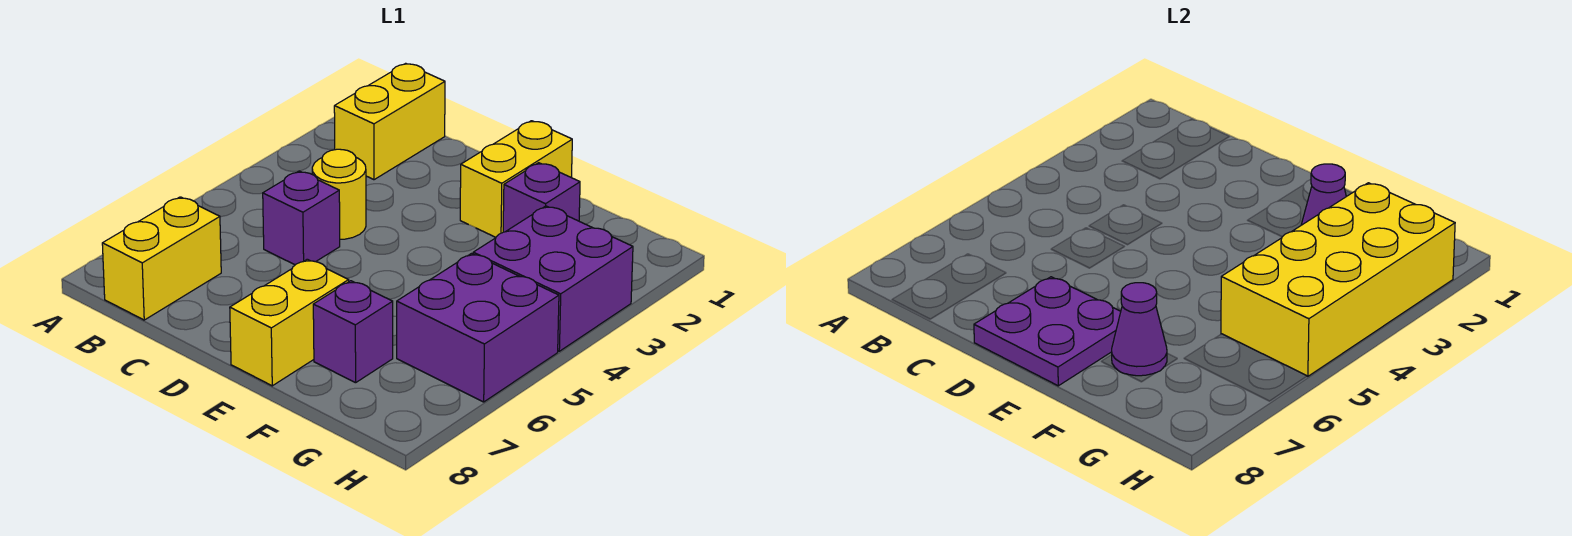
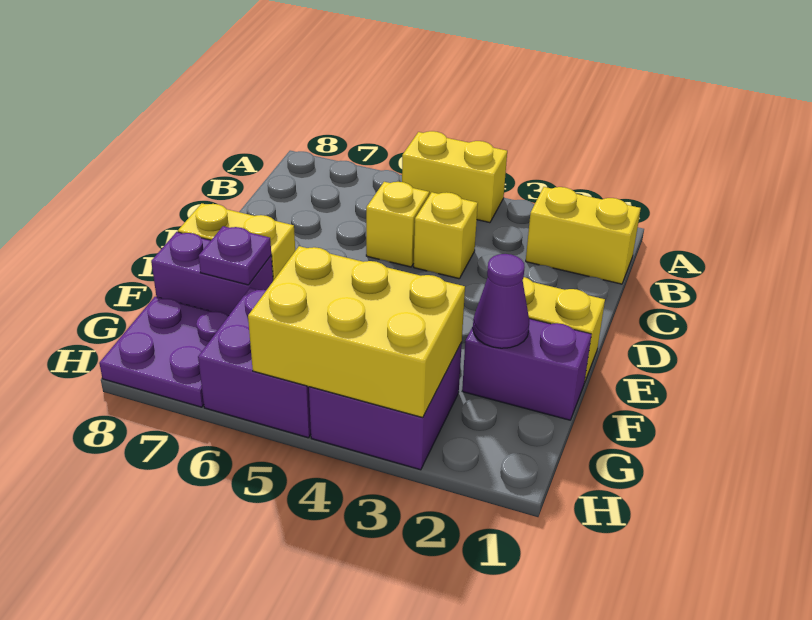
yellow 1x2 brick [102,197,221,320] -> yellow 1x2 brick moved to [402,131,507,223]
yellow 1x1 round brick [312,149,366,239] -> yellow 1x1 brick [414,192,478,279]
purple 1x1 brick [263,171,340,265] -> yellow 1x1 brick [366,182,429,267]
purple 2x2 plate [974,277,1121,386] -> purple 2x2 plate moved to [99,297,228,407]
purple 1x1 brick [503,163,580,232] -> purple 1x2 brick [462,319,592,420]
purple 1x1 brick [313,281,393,383] -> purple 1x2 brick [151,232,273,316]
purple 1x1 cone [1112,283,1167,376] -> purple 1x1 plate [199,226,271,285]
yellow 2x4 brick [1221,183,1455,376] -> yellow 2x3 brick [248,246,465,418]

